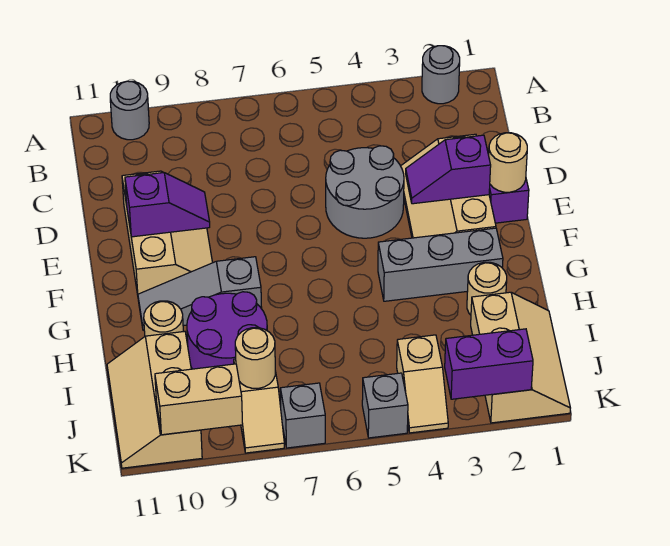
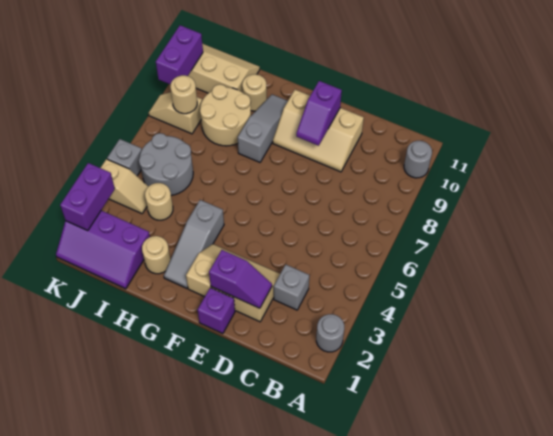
grey 2x2 round brick [326,146,404,238] -> grey 2x2 round brick moved to [139,133,193,195]
tan 1x1 round brick [489,133,527,192] -> tan 1x1 round brick moved to [145,183,173,220]
purple 1x2 slope [406,135,491,204] -> purple 1x2 slope turned to [209,250,272,308]
grey 1x3 brick [378,228,503,301] -> grey 1x3 slope [164,200,224,288]
purple 2x2 round brick [187,292,267,369] -> tan 2x2 round brick [200,84,251,146]
tan 2x3 slope [471,292,570,423] -> purple 2x3 slope [56,210,150,289]
tan 1x2 slope [397,335,448,433] -> tan 1x2 slope turned to [101,159,149,214]
grey 1x1 brick [280,383,325,448] -> grey 1x1 brick moved to [274,265,309,310]
tan 1x2 brick [155,364,243,435] -> purple 1x2 brick [156,25,203,85]

